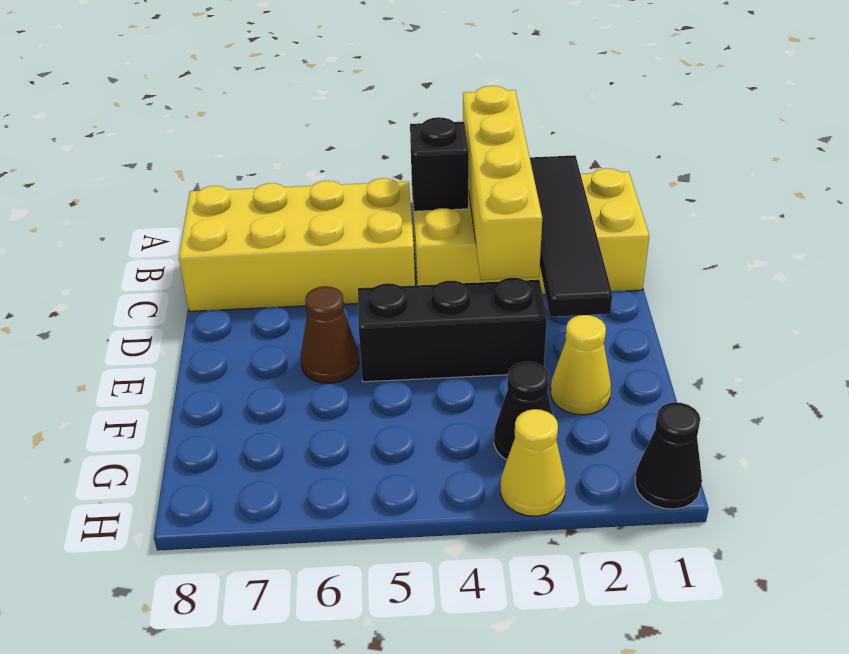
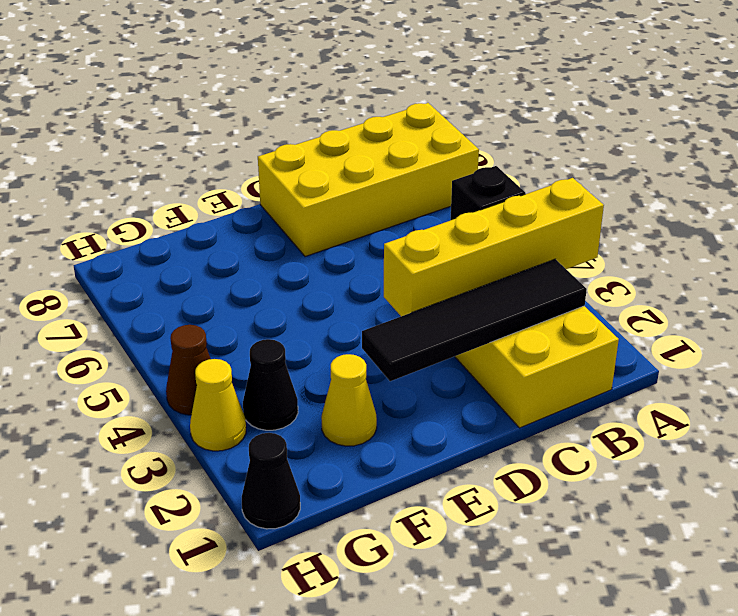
yellow 2x4 brick [179,178,415,311] -> yellow 2x4 brick turned to [258,103,479,257]
black 1x3 brick [358,278,547,382] -> none
brown 1x1 cone [301,286,359,383] -> brown 1x1 cone moved to [166,325,211,415]

